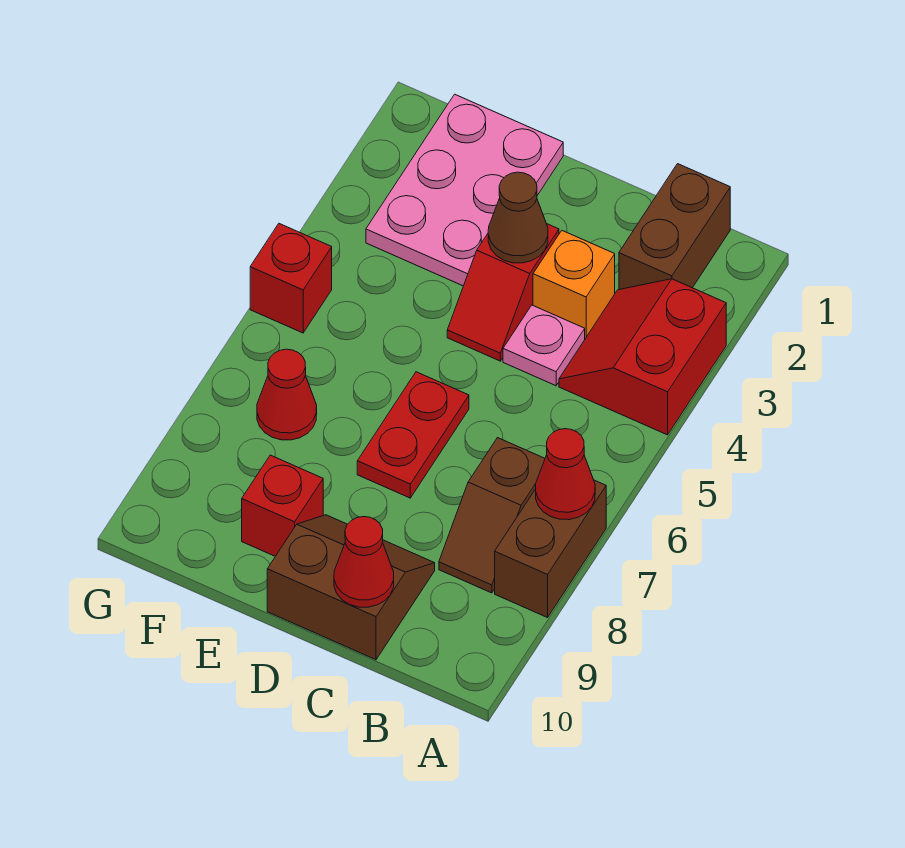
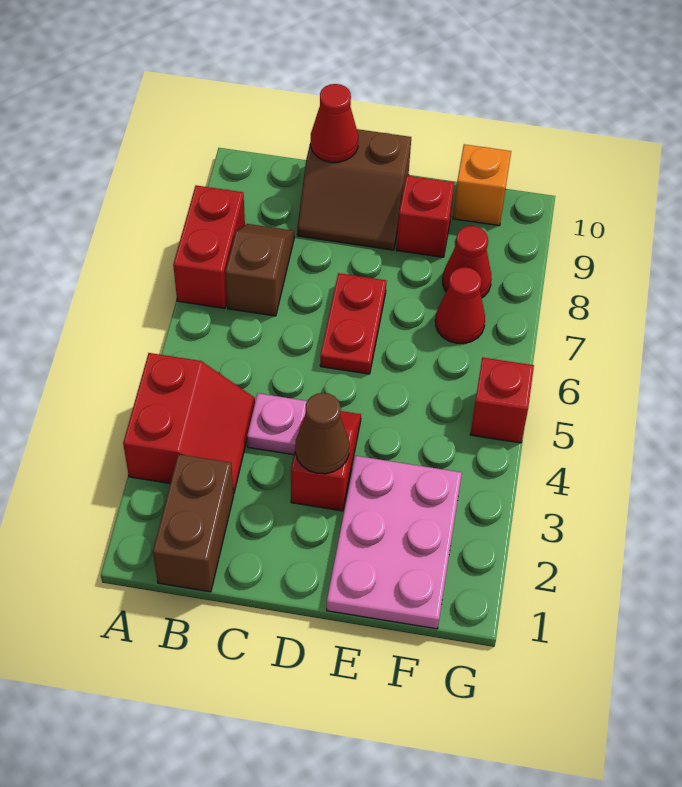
brown 1x2 brick [495,480,606,618] -> red 1x2 brick [173,185,245,308]
red 1x1 cone [536,429,595,520] -> red 1x1 cone moved to [443,226,492,298]
orange 1x1 brick [533,231,615,339] -> orange 1x1 brick moved to [453,144,511,226]

